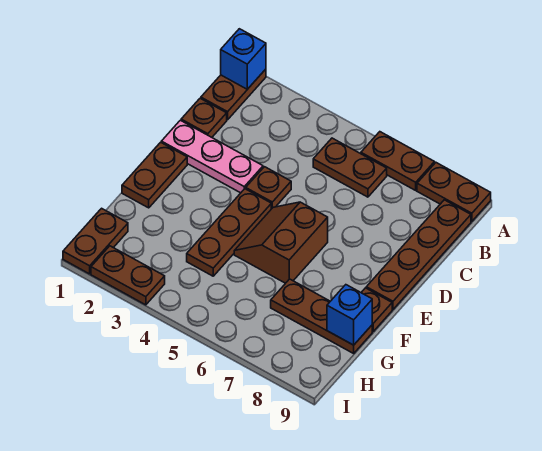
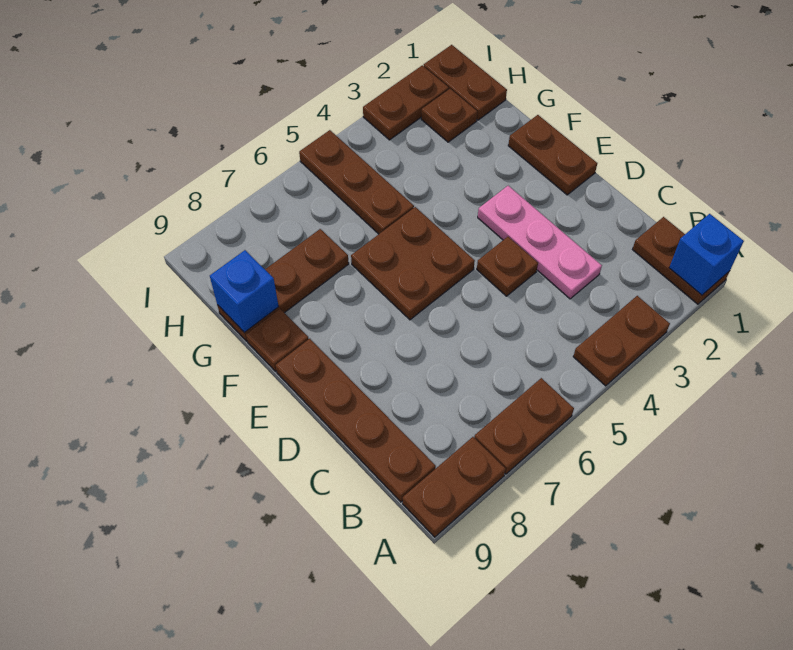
brown 1x2 plate [313,138,387,197] -> brown 1x2 plate moved to [573,296,670,386]
brown 1x1 plate [181,98,227,137] -> brown 1x1 plate moved to [421,89,477,142]
pink 1x3 plate [161,120,263,193] -> pink 1x3 plate turned to [478,186,602,299]
brown 1x3 plate [187,189,271,276] -> brown 1x3 plate moved to [299,130,414,234]
brown 2x2 slope [234,202,328,283] -> brown 2x2 plate [351,207,475,320]

